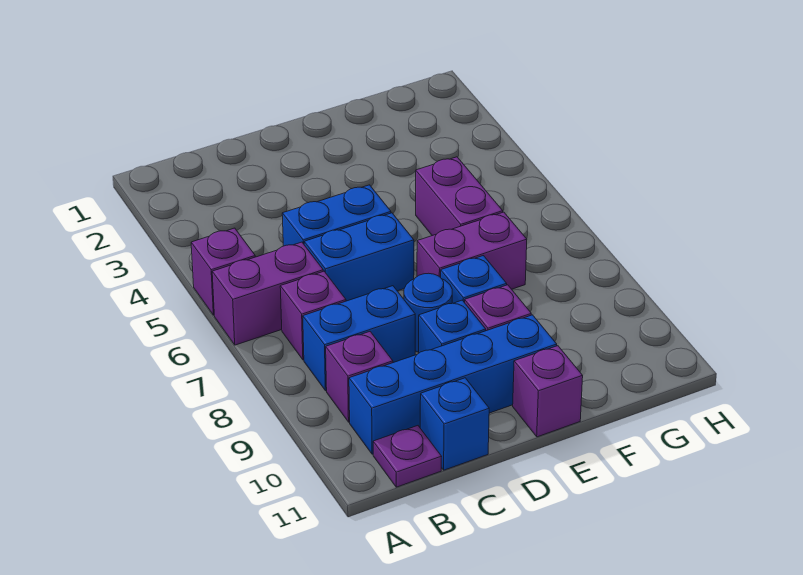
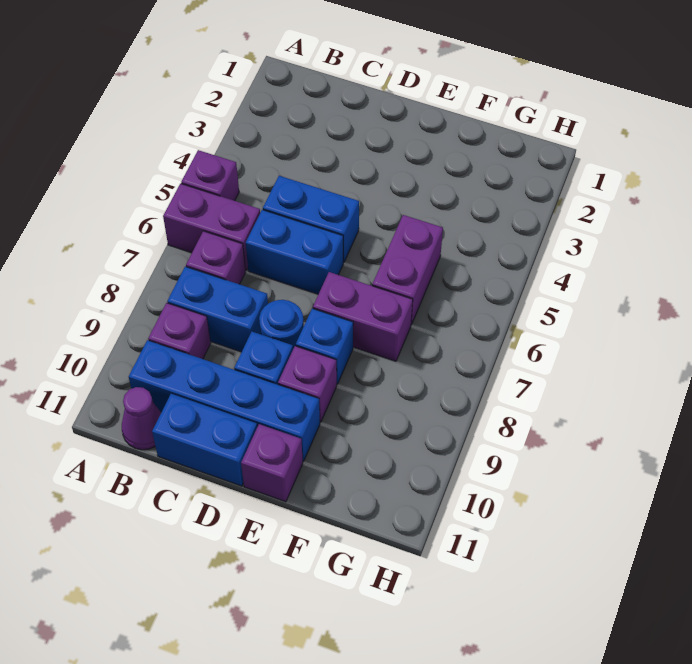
purple 1x1 plate [373,426,442,487] -> purple 1x1 cone [122,387,161,450]
blue 1x1 brick [420,378,489,470] -> blue 1x2 brick [152,394,257,486]

